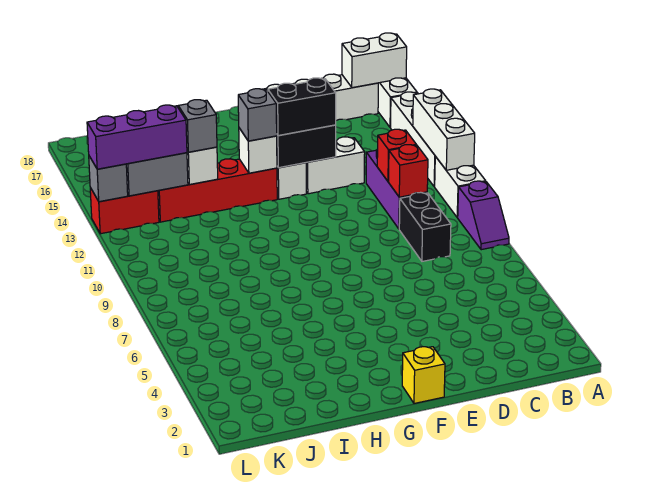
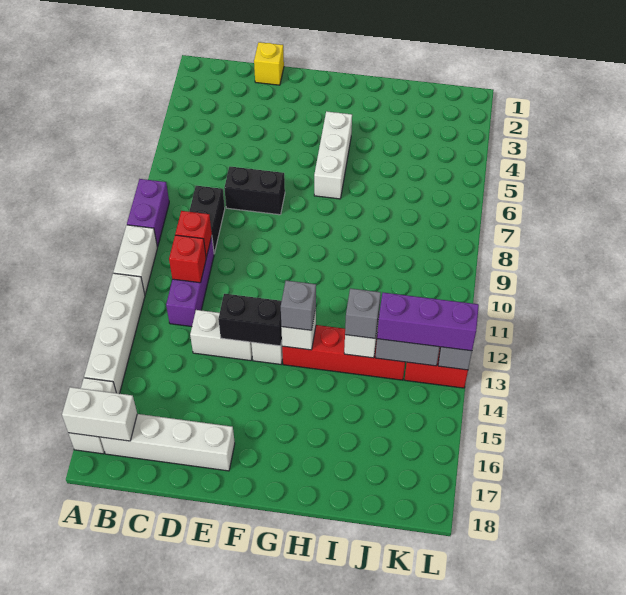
purple 1x2 slope [457,181,509,250] -> purple 1x2 brick [127,179,169,247]
white 1x3 brick [413,89,475,170] -> white 1x3 brick moved to [314,111,352,199]
black 1x2 brick [268,78,336,136] -> black 1x2 brick moved to [224,167,285,215]
yellow 1x1 brick [402,347,445,403] -> yellow 1x1 brick moved to [254,42,284,85]

